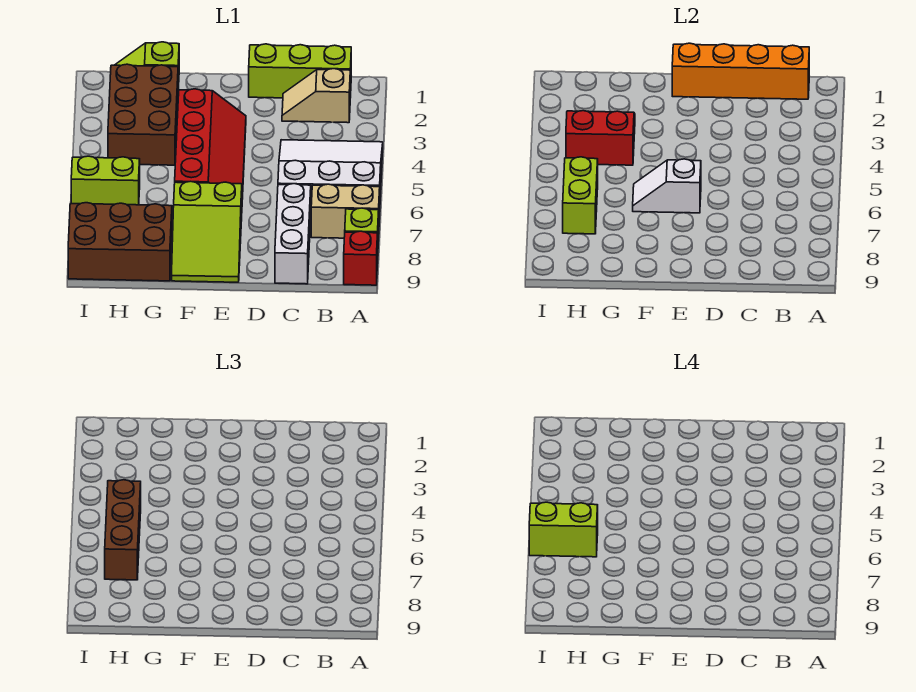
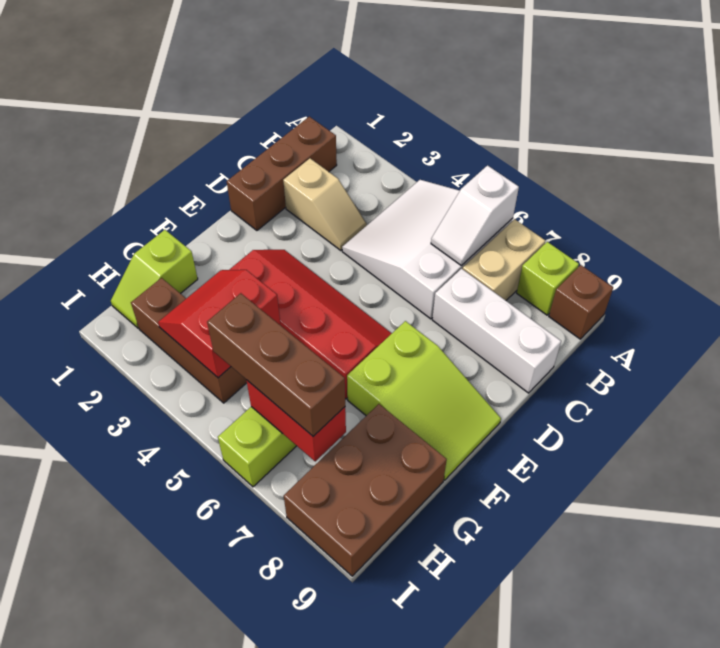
red 1x1 brick [344,231,378,285] -> brown 1x1 brick [549,265,613,339]
lime 1x3 brick [249,44,351,98] -> brown 1x3 brick [227,117,337,230]
orange 1x4 brick [672,43,809,99] -> none
tan 1x2 slope [282,69,350,123] -> tan 1x2 slope turned to [283,159,367,251]
white 1x2 slope [633,159,701,213] -> white 1x2 slope moved to [431,166,519,266]
brown 2x3 brick [108,64,178,165] -> brown 1x3 brick [131,278,247,403]
lime 1x2 brick [563,157,598,234] -> red 1x2 brick [246,380,346,461]
lime 1x2 brick [529,502,598,557] -> none

